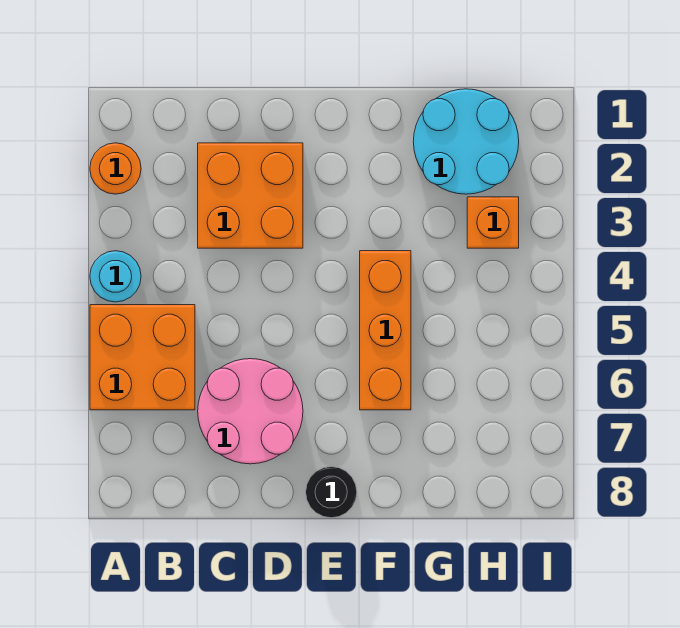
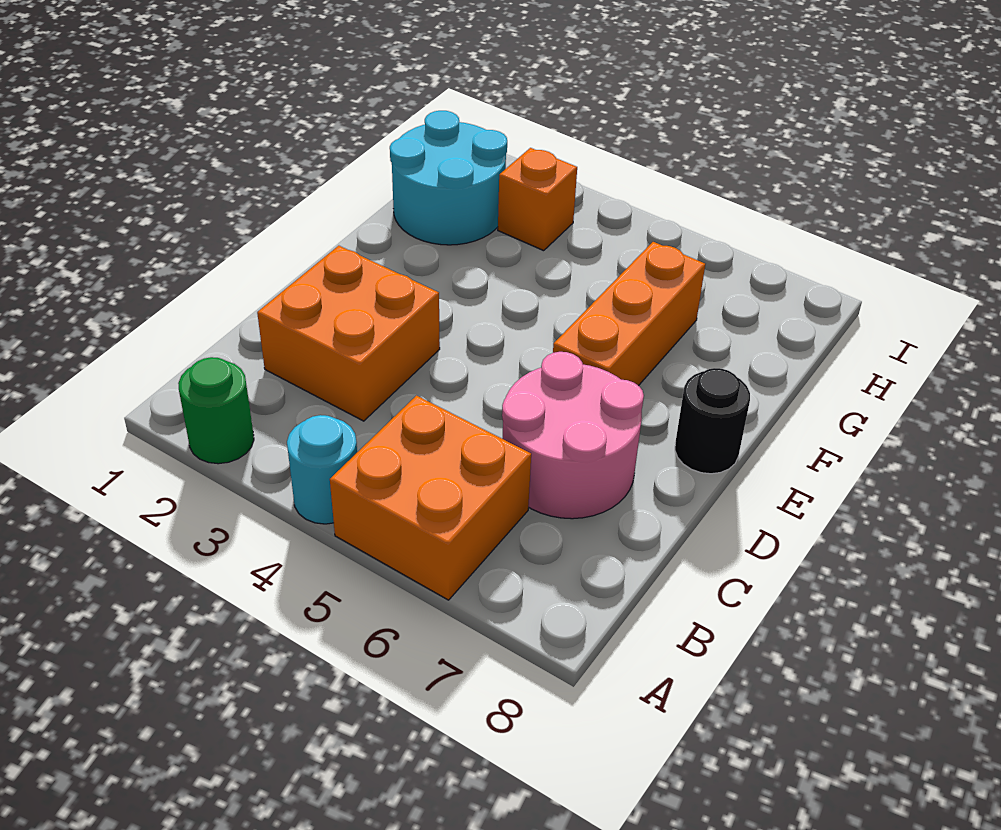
orange 1x1 round brick [90,143,141,194] -> green 1x1 round brick [178,357,254,464]
orange 1x3 brick [360,251,411,410] -> orange 1x3 brick turned to [553,242,705,386]

